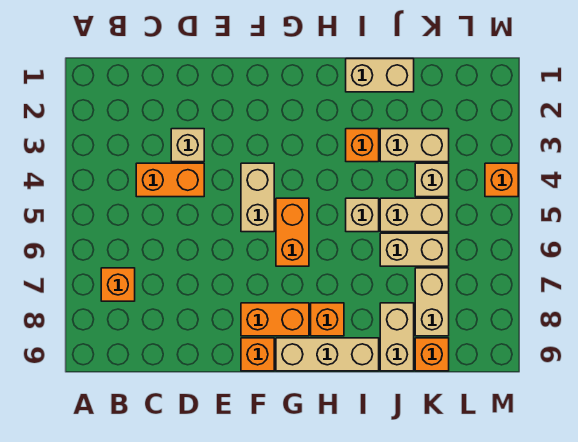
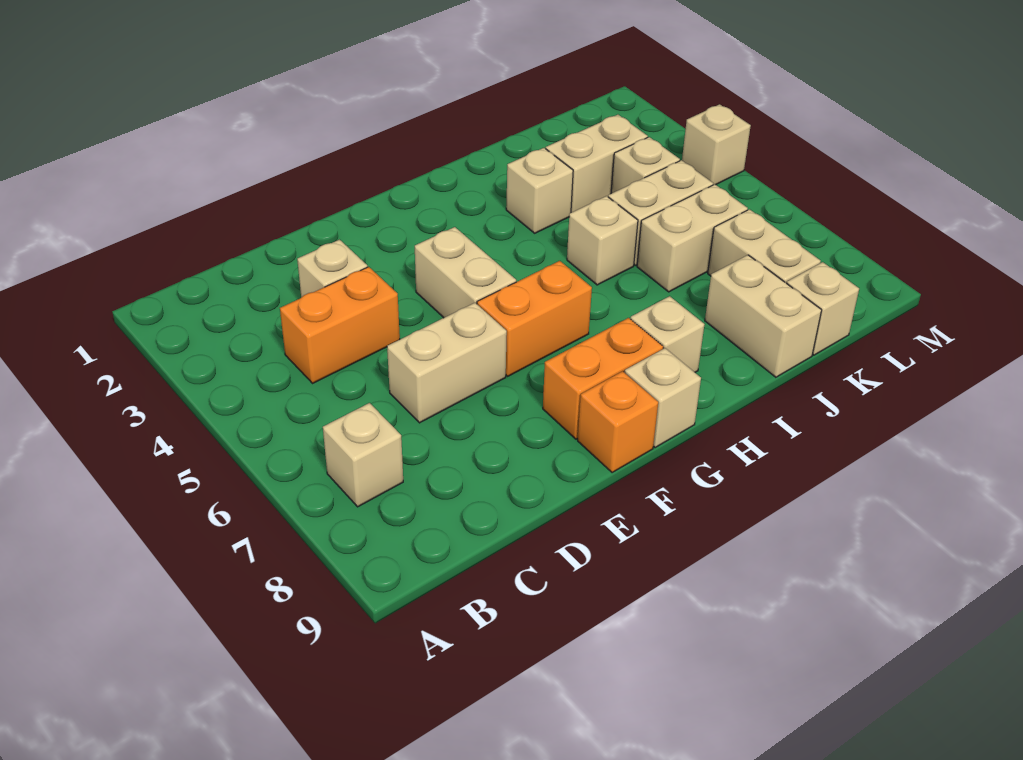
orange 1x1 brick [101,268,135,301] -> tan 1x1 brick [323,403,403,507]
orange 1x2 brick [276,198,309,266] -> orange 1x2 brick turned to [477,261,592,376]
tan 1x3 brick [276,338,379,371] -> tan 1x1 brick [624,348,701,448]
orange 1x1 brick [311,303,344,336] -> tan 1x1 brick [630,296,705,372]
tan 1x2 brick [346,59,414,92] -> tan 1x2 brick moved to [387,303,507,423]
orange 1x1 brick [346,129,379,162] -> tan 1x1 brick [506,148,573,233]
orange 1x1 brick [415,338,449,371] -> tan 1x1 brick [787,262,859,355]
orange 1x1 brick [485,163,518,197] -> tan 1x1 brick [682,104,751,185]

